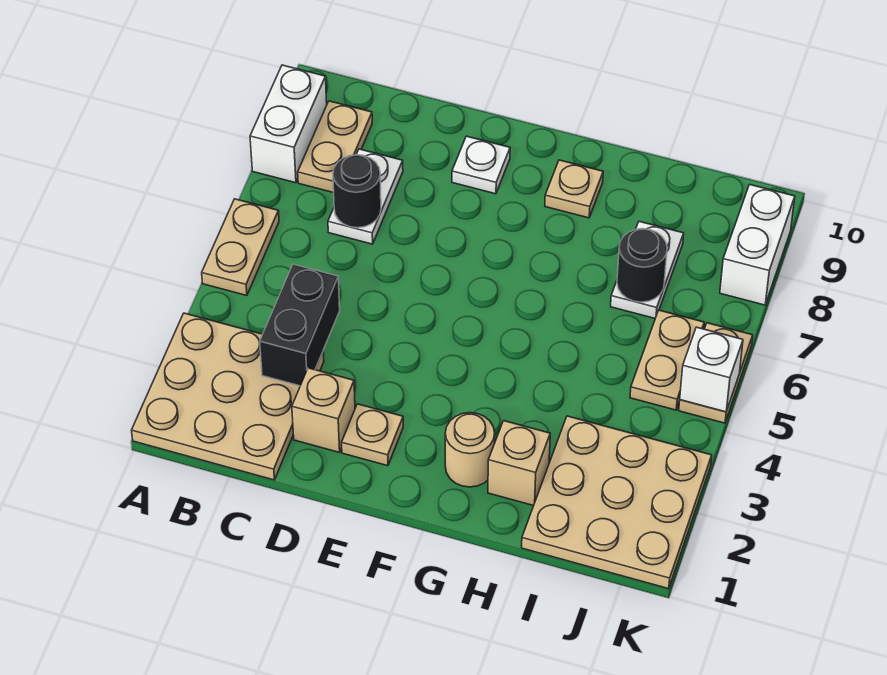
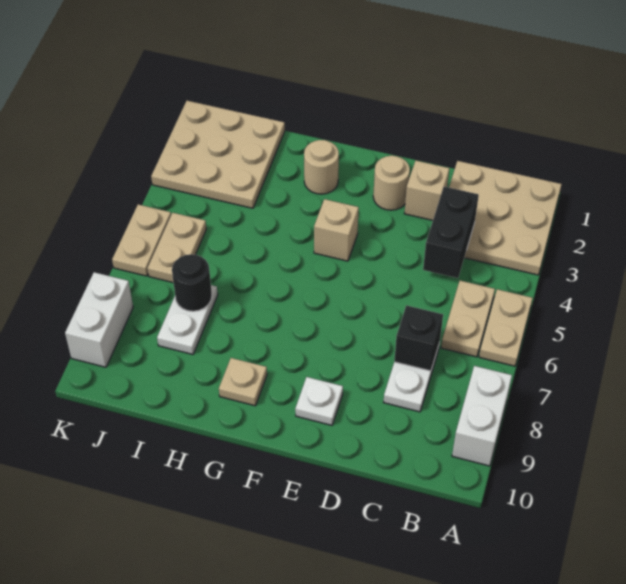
tan 1x2 plate [298,101,372,193] -> tan 1x2 plate moved to [441,281,495,357]
black 1x1 round brick [333,155,381,228] -> black 1x1 brick [394,305,443,371]
tan 1x1 plate [342,404,403,466] -> tan 1x1 round brick [373,156,410,210]
tan 1x1 brick [488,421,550,506] -> tan 1x1 brick moved to [314,199,359,261]
white 1x1 brick [680,327,743,412] -> none

